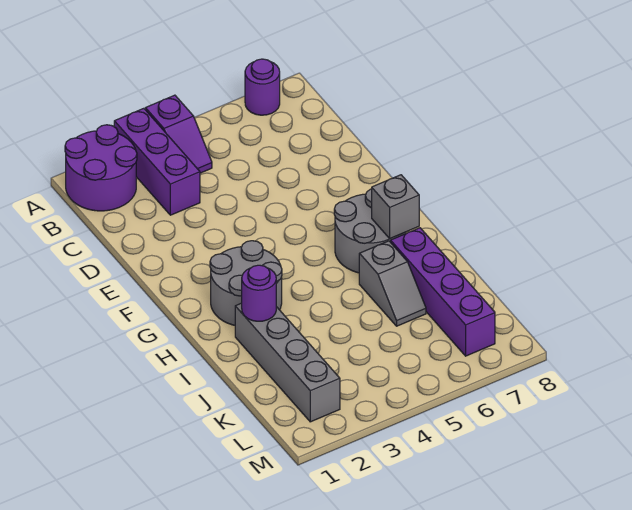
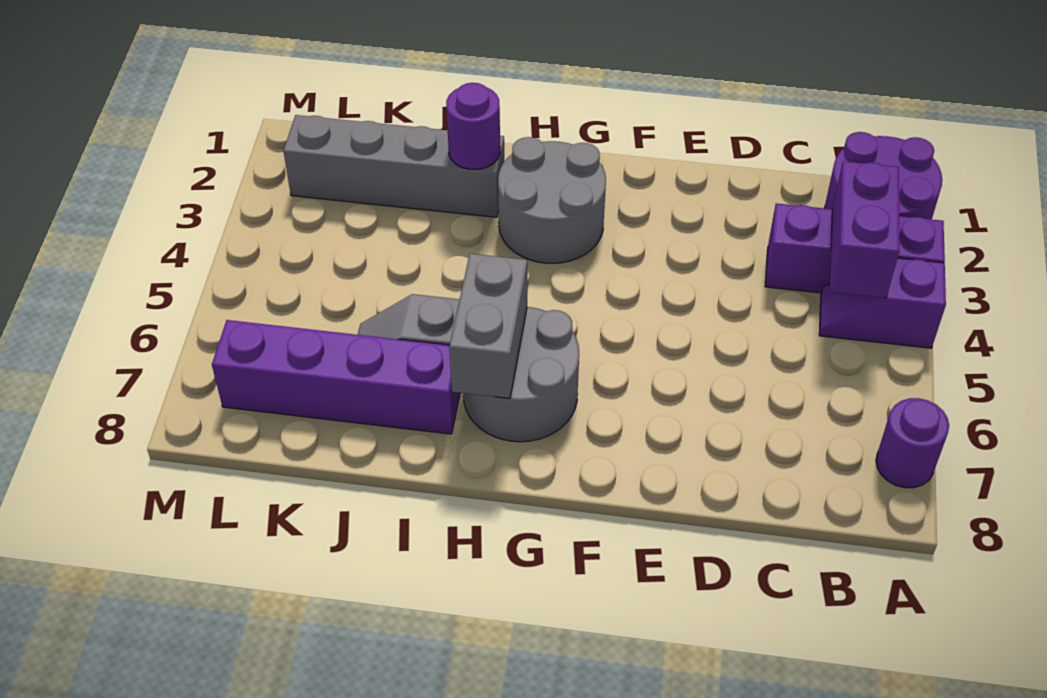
none -> purple 1x2 brick [830,161,899,298]
grey 1x1 brick [372,175,419,238] -> grey 1x2 brick [449,254,527,399]

